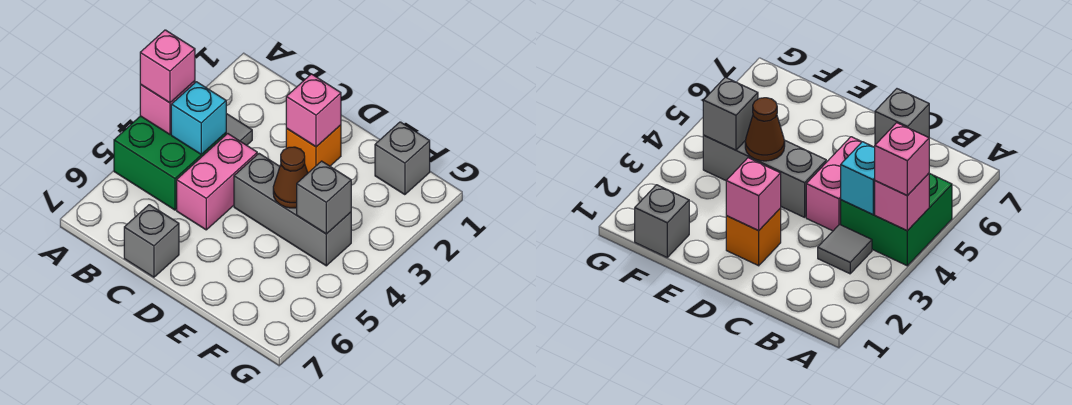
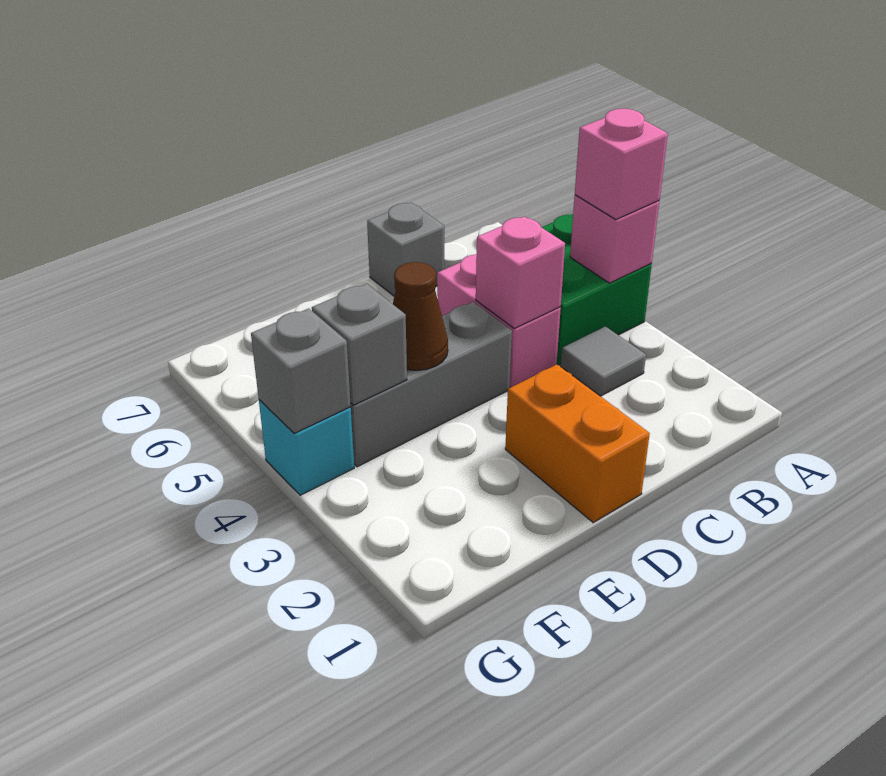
cyan 1x1 brick [171,82,226,154] -> cyan 1x1 brick moved to [259,400,354,495]
orange 1x1 brick [286,125,341,173] -> orange 1x2 brick [505,364,650,522]
pink 1x1 brick [286,74,341,147] -> pink 1x1 brick moved to [476,217,565,329]
grey 1x1 brick [375,122,430,195] -> grey 1x1 brick moved to [251,308,351,433]

